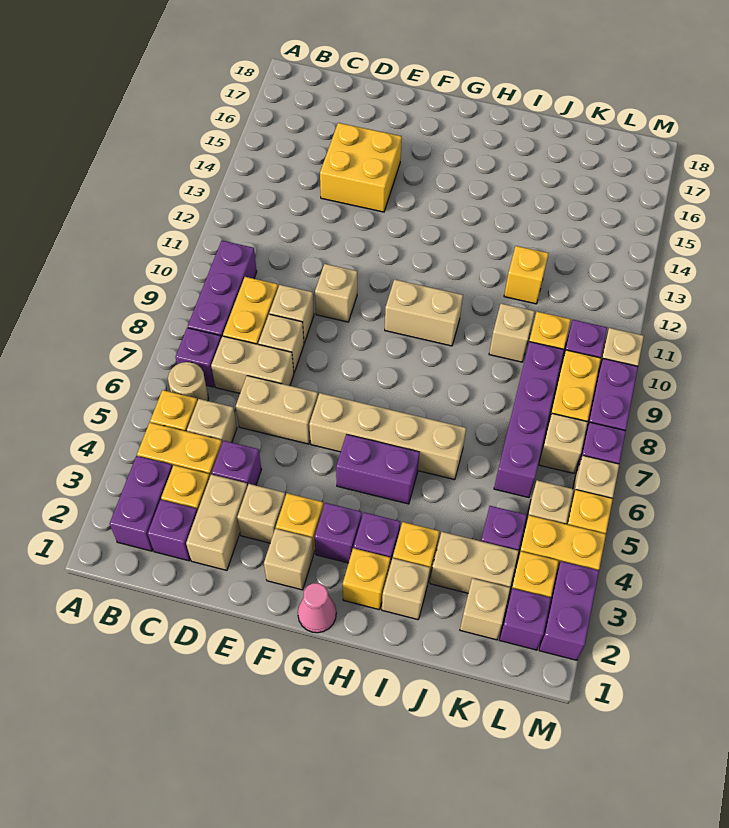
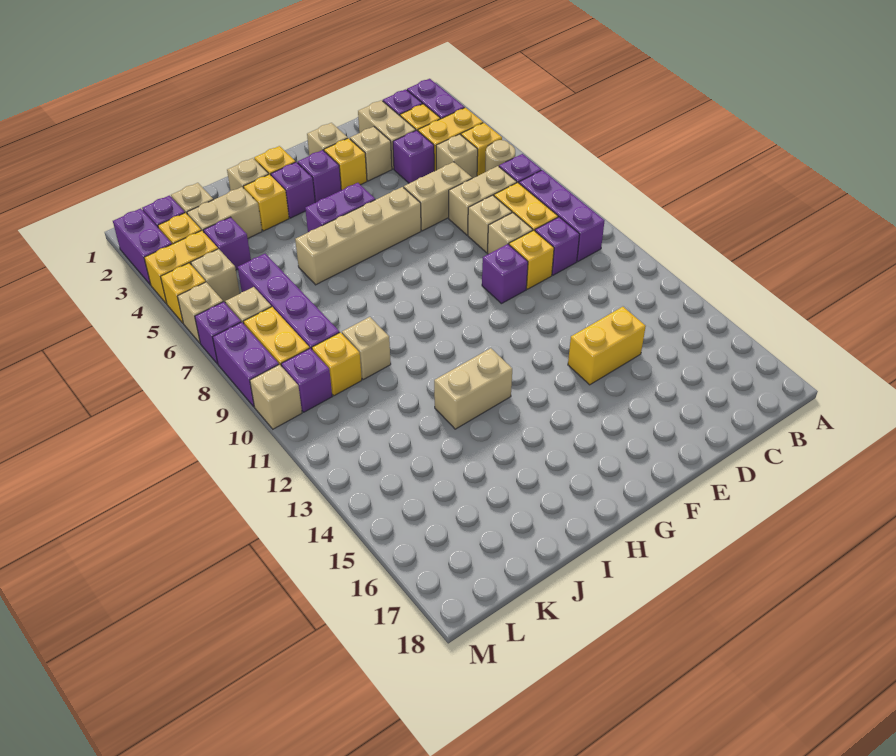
none -> purple 1x1 brick [535,217,580,275]
yellow 2x2 brick [320,123,402,212] -> yellow 1x2 brick [568,307,646,385]
tan 1x1 brick [315,264,357,322] -> purple 1x1 brick [482,244,528,304]
pink 1x1 cone [298,583,336,633] -> none
tan 1x2 brick [385,279,463,346] -> tan 1x2 brick moved to [434,348,512,429]
yellow 1x1 brick [504,246,549,304] -> yellow 1x1 brick moved to [509,230,554,289]

